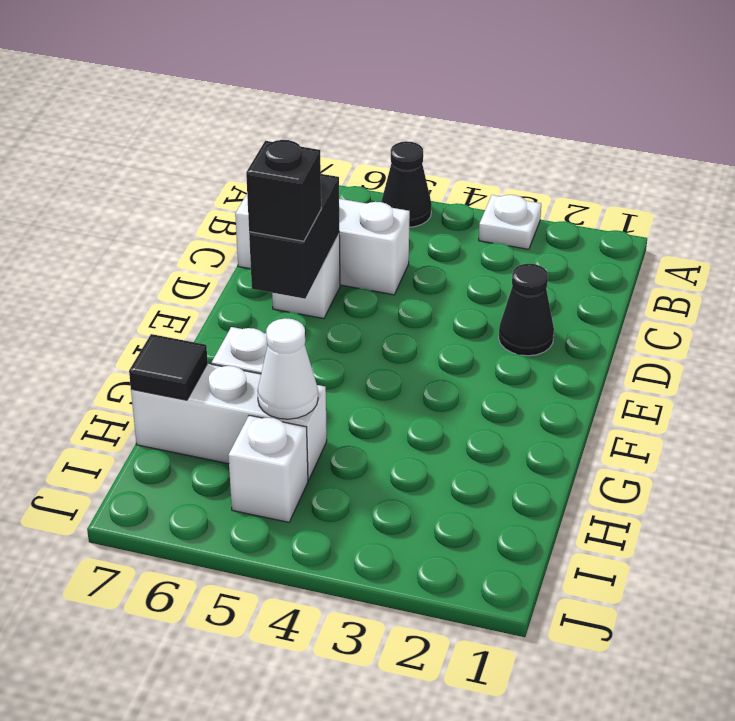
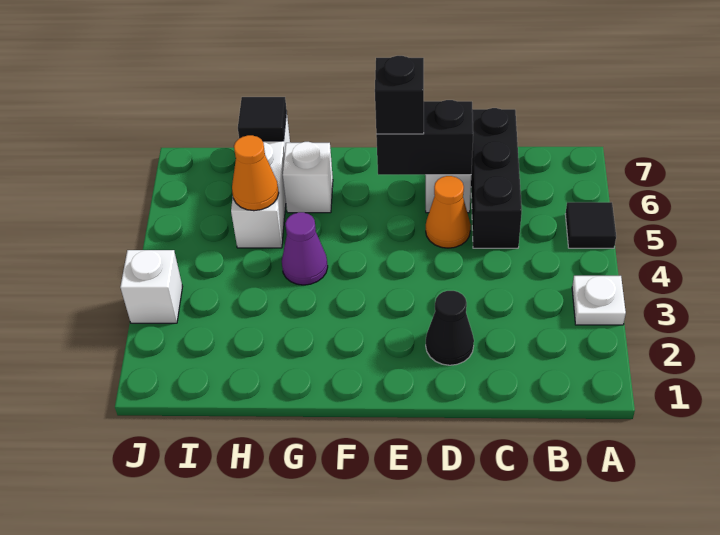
black 1x1 cone [381,141,432,227] -> black 1x1 tile [565,202,616,248]
white 1x3 brick [235,194,410,295] -> black 1x3 brick [471,108,522,248]
none -> orange 1x1 cone [426,176,471,248]
none -> purple 1x1 cone [282,212,328,285]
white 1x1 cone [257,318,318,419] -> orange 1x1 cone [232,135,279,211]
white 1x1 brick [228,415,308,522] -> white 1x1 brick moved to [120,250,183,323]

